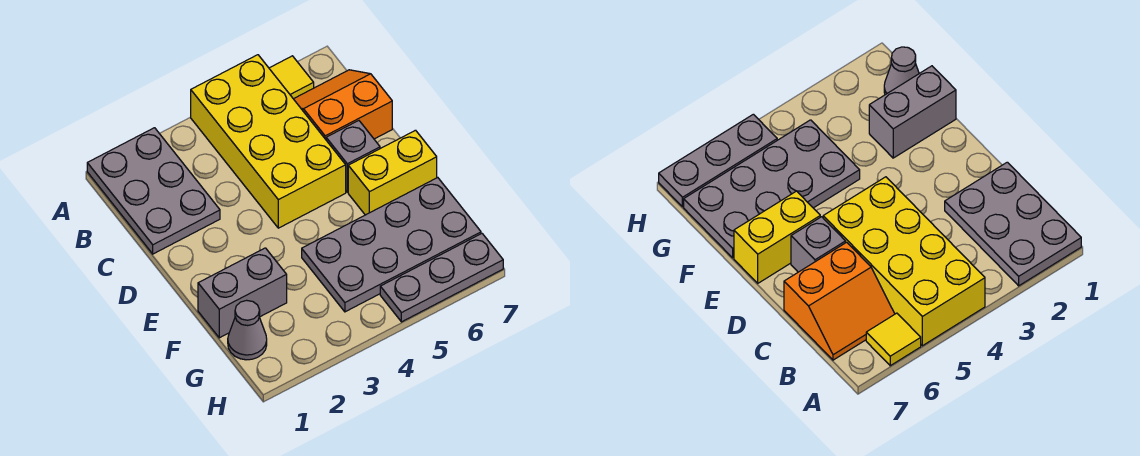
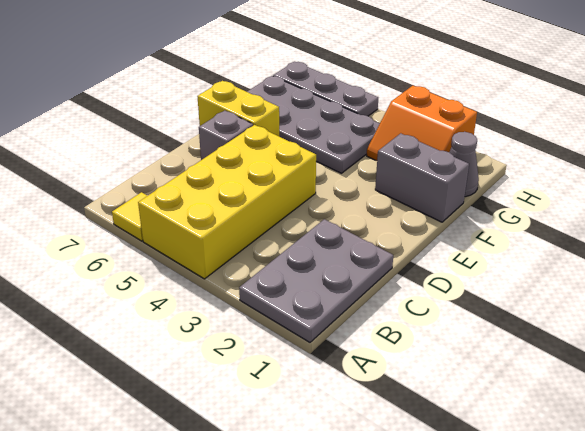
orange 2x2 slope [294,70,392,139] -> orange 2x2 slope moved to [367,86,477,161]

